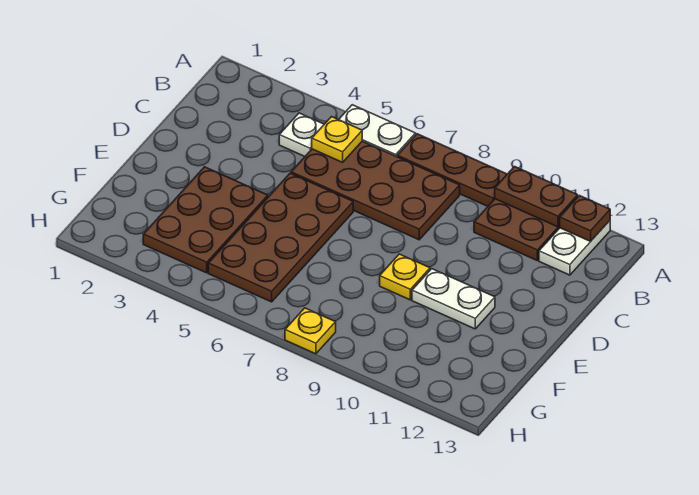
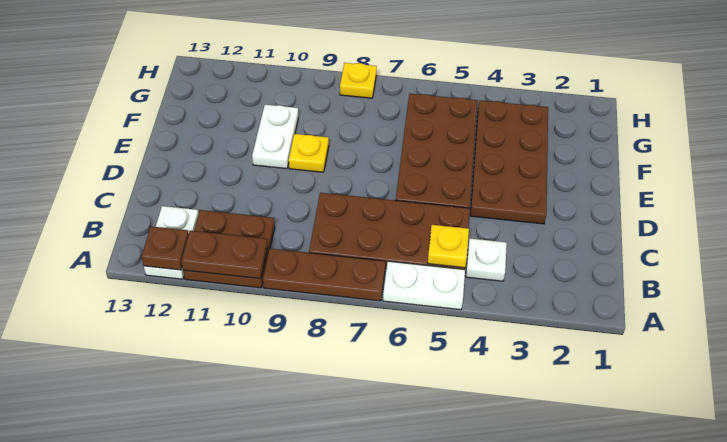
brown 2x3 plate [143,167,268,273] -> brown 2x4 plate [470,100,548,224]
white 1x2 plate [412,269,495,329] -> white 1x2 plate turned to [252,105,298,169]

